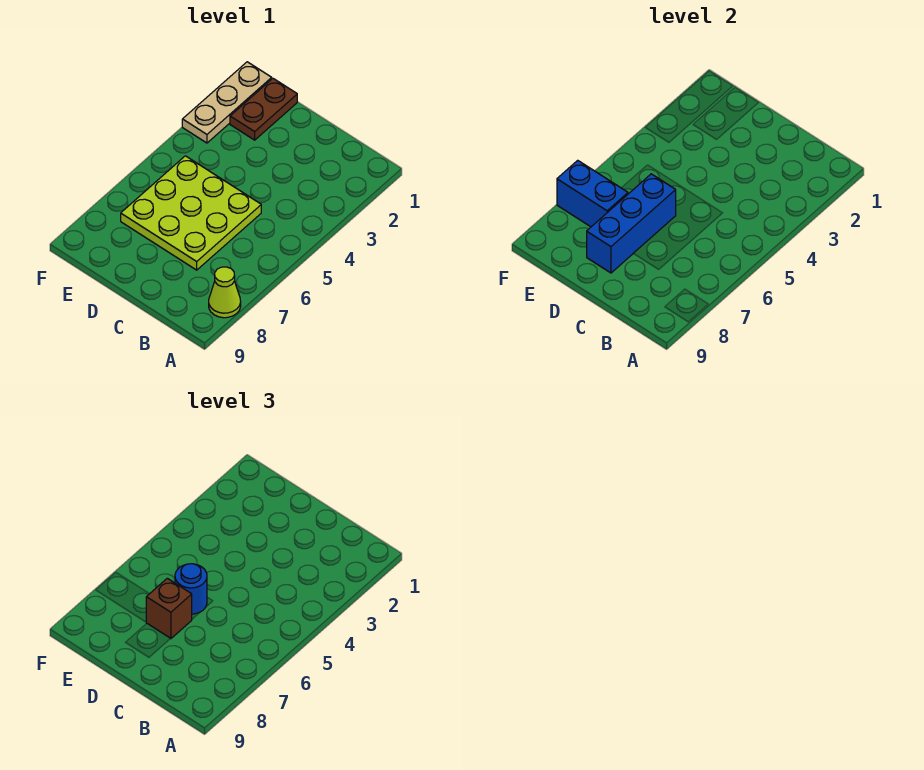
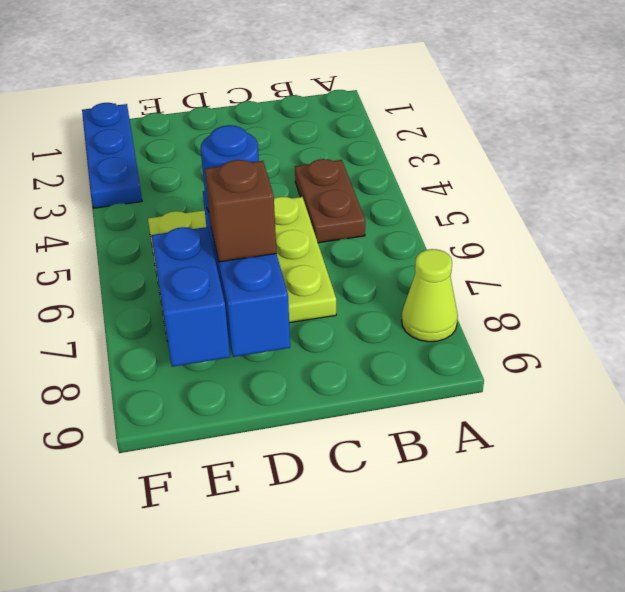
brown 1x2 plate [230,79,297,140] -> brown 1x2 plate moved to [295,159,365,243]
blue 1x2 brick [557,160,628,227] -> blue 1x2 brick turned to [151,227,230,367]
tan 1x3 plate [182,62,272,143] -> blue 1x3 plate [82,103,142,208]

